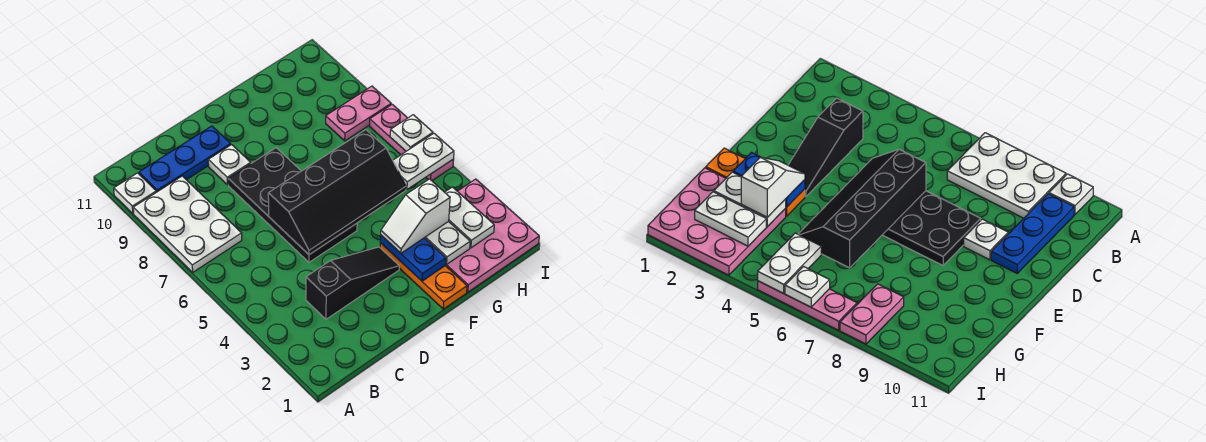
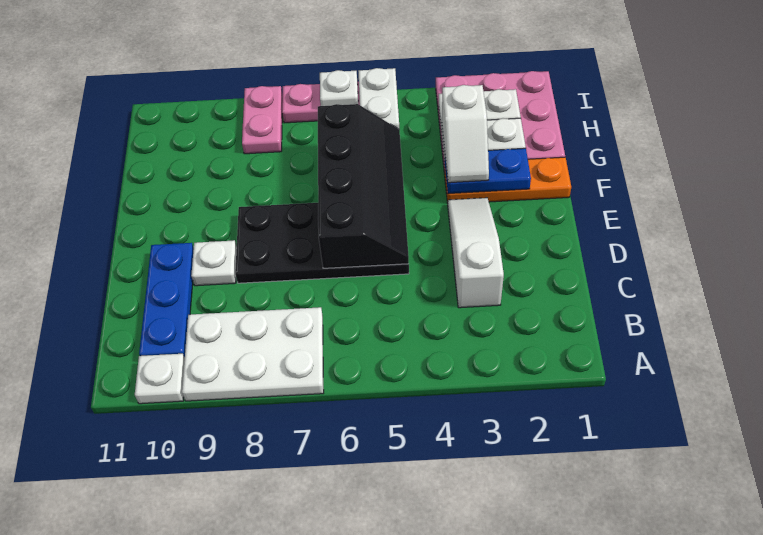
black 1x3 slope [306,247,399,319] -> white 1x3 slope [448,198,504,308]

